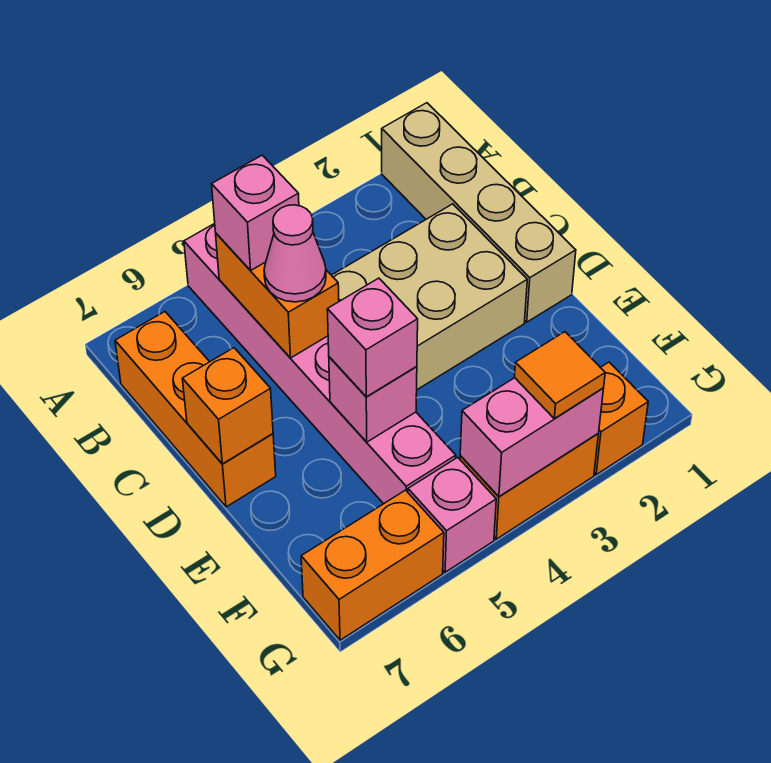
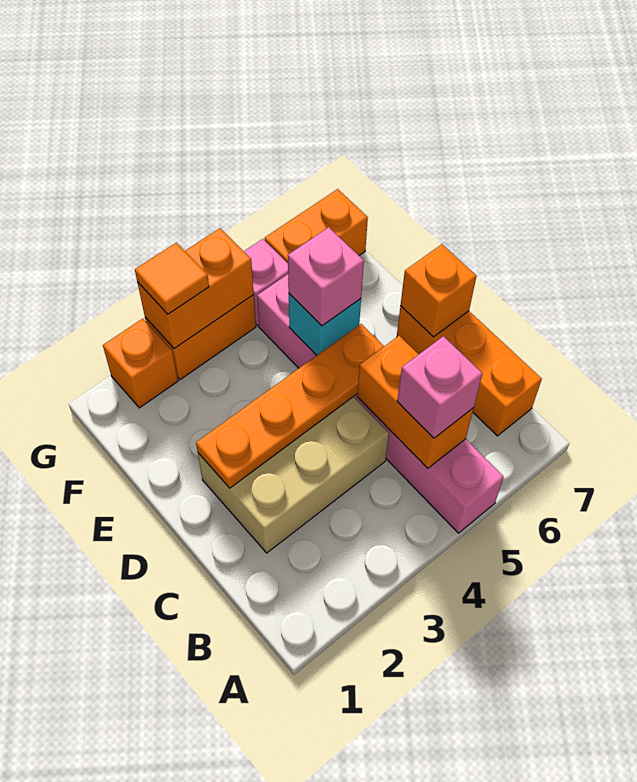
tan 1x4 brick [382,103,576,322] -> none
pink 1x1 cone [264,205,326,302] -> none
none -> orange 1x4 plate [196,324,384,488]
pink 1x1 brick [329,357,417,442] -> cyan 1x1 brick [289,294,361,355]
pink 1x2 brick [460,378,604,496] -> orange 1x2 brick [137,228,254,349]

